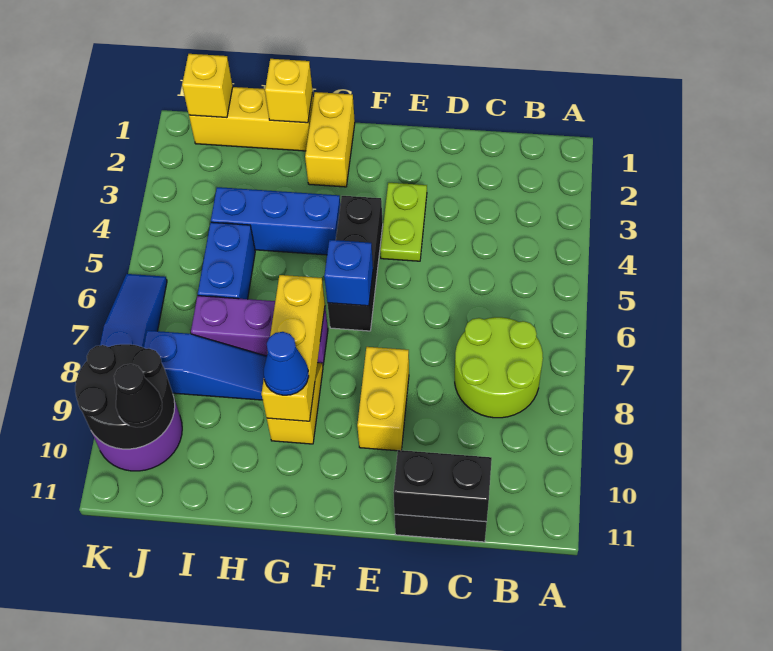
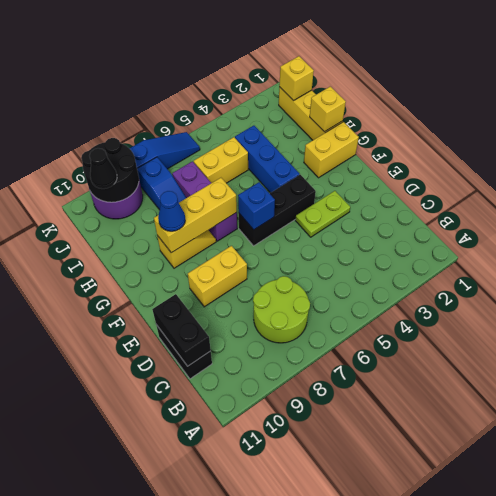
blue 1x2 brick [198,222,255,299] -> yellow 1x2 brick [194,137,248,183]

